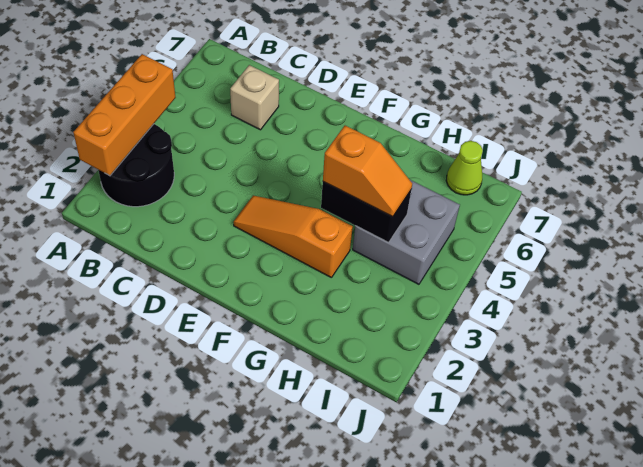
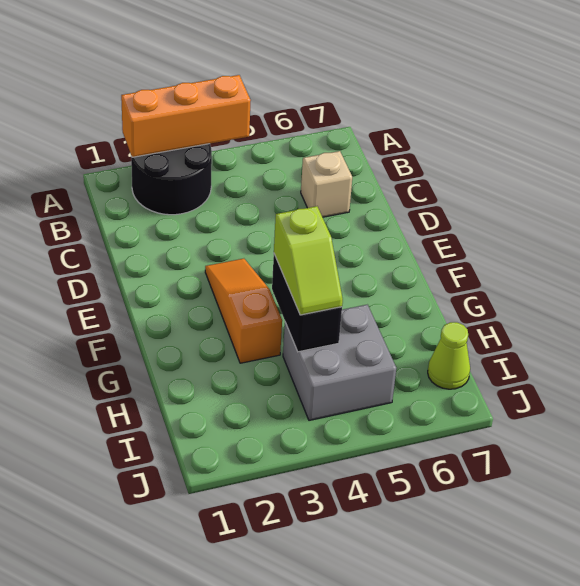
orange 1x2 slope [323,126,412,217] -> lime 1x2 slope [274,206,343,315]

